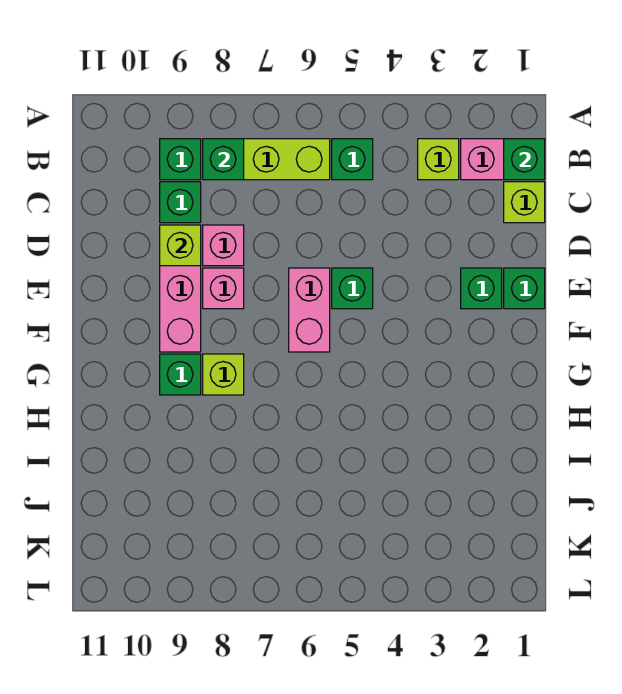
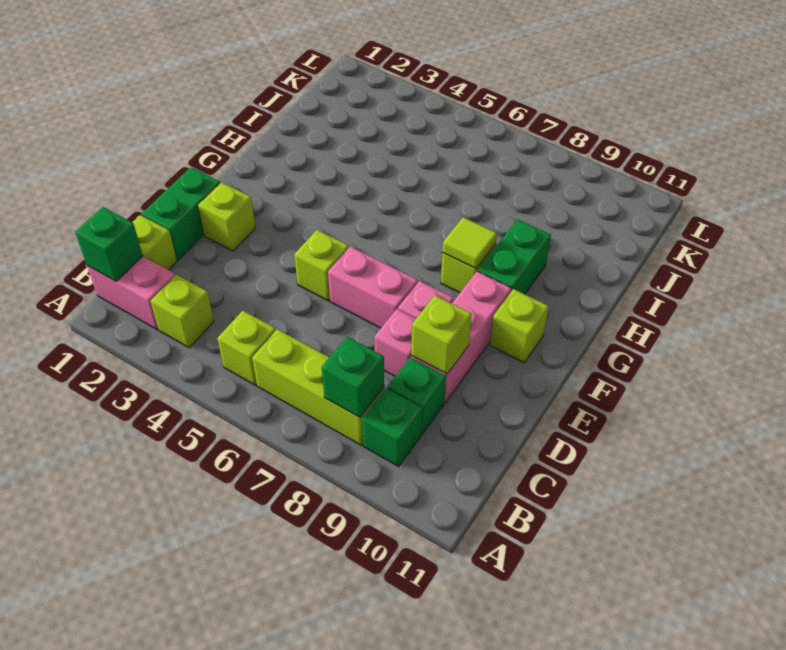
green 1x1 brick [332,139,373,180] -> lime 1x1 brick [217,311,276,385]
green 1x1 brick [504,268,545,309] -> green 1x2 brick [142,167,220,260]
green 1x1 brick [461,268,502,309] -> lime 1x1 brick [198,182,256,251]
green 1x1 brick [332,268,373,309] -> lime 1x1 brick [294,230,349,301]
pink 1x2 brick [289,268,330,352] -> pink 1x2 brick turned to [328,246,418,328]
none -> lime 1x1 brick [490,289,549,363]
none -> lime 1x1 tile [442,217,497,269]
green 1x1 brick [160,354,201,395] -> green 1x2 brick [478,219,551,294]

